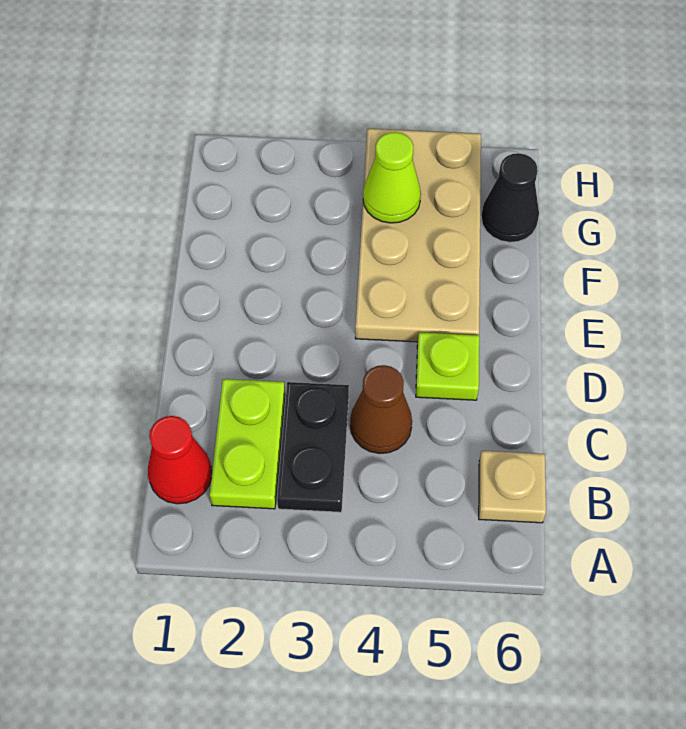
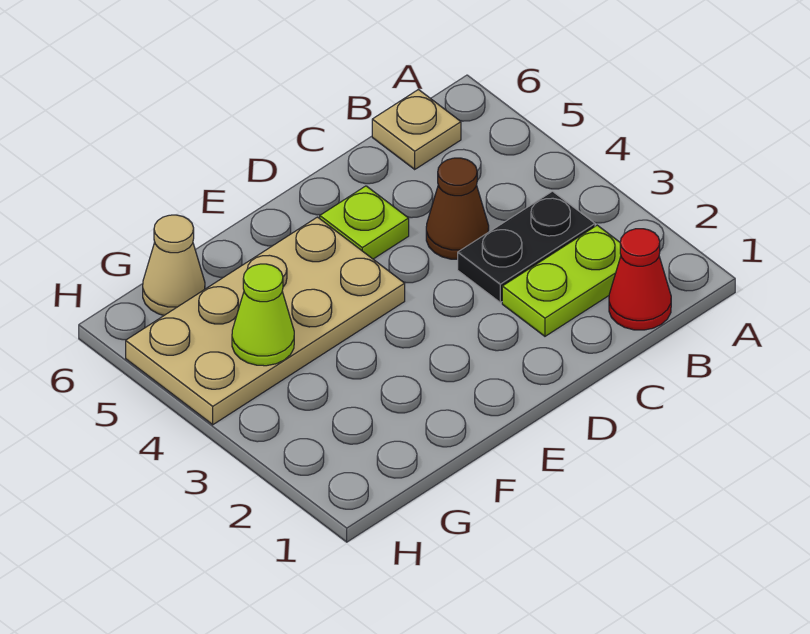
black 1x1 cone [481,153,539,242] -> tan 1x1 cone [143,215,205,315]

